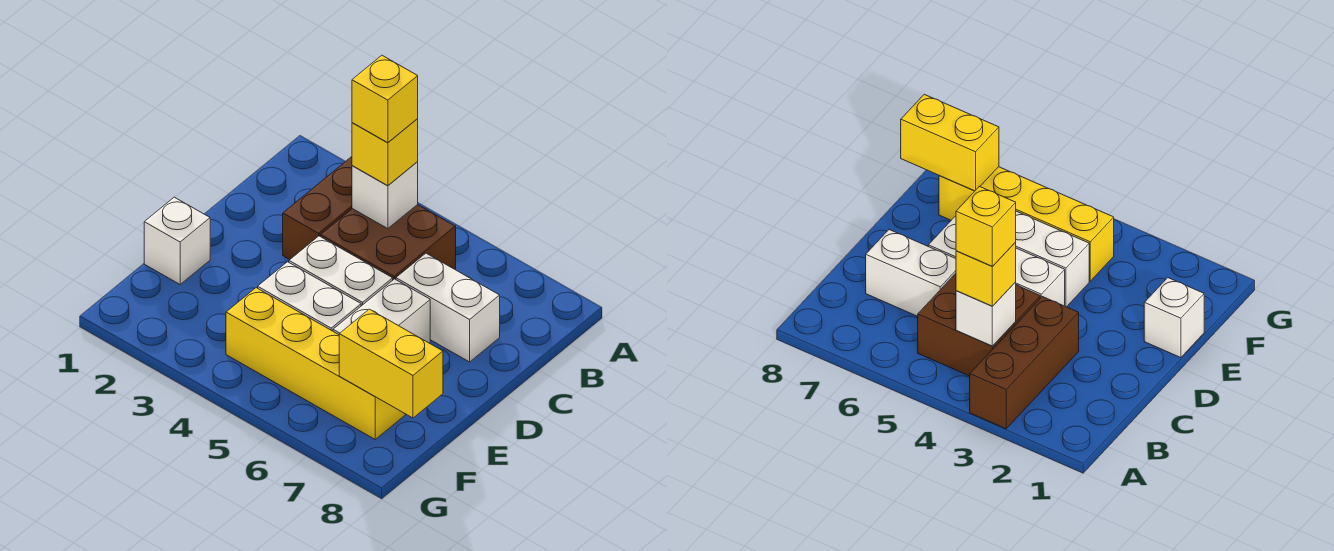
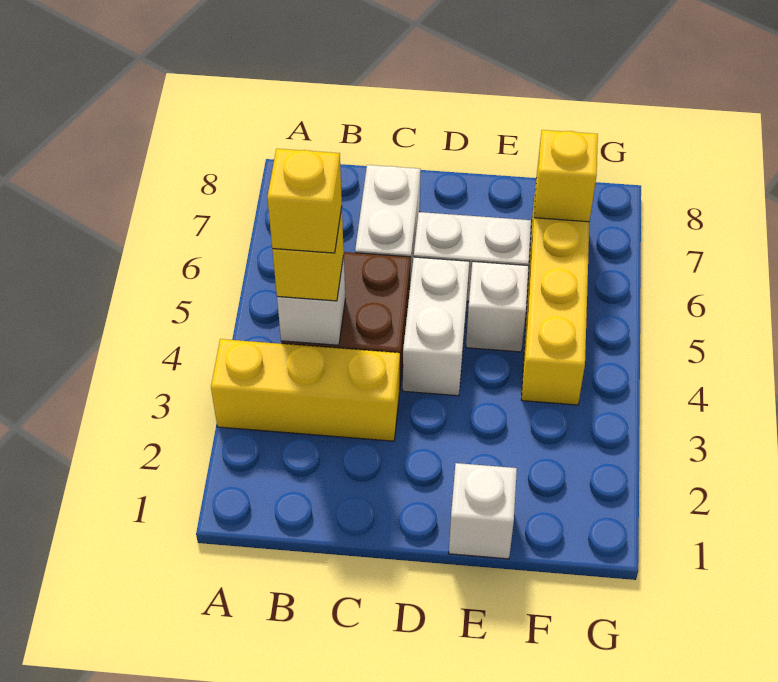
brown 1x3 brick [283,157,352,260] -> yellow 1x3 brick [211,339,400,441]
white 1x2 brick [258,262,361,331] -> white 1x1 brick [466,261,529,352]
yellow 1x2 brick [339,309,443,418] -> yellow 1x1 brick [534,130,598,222]

